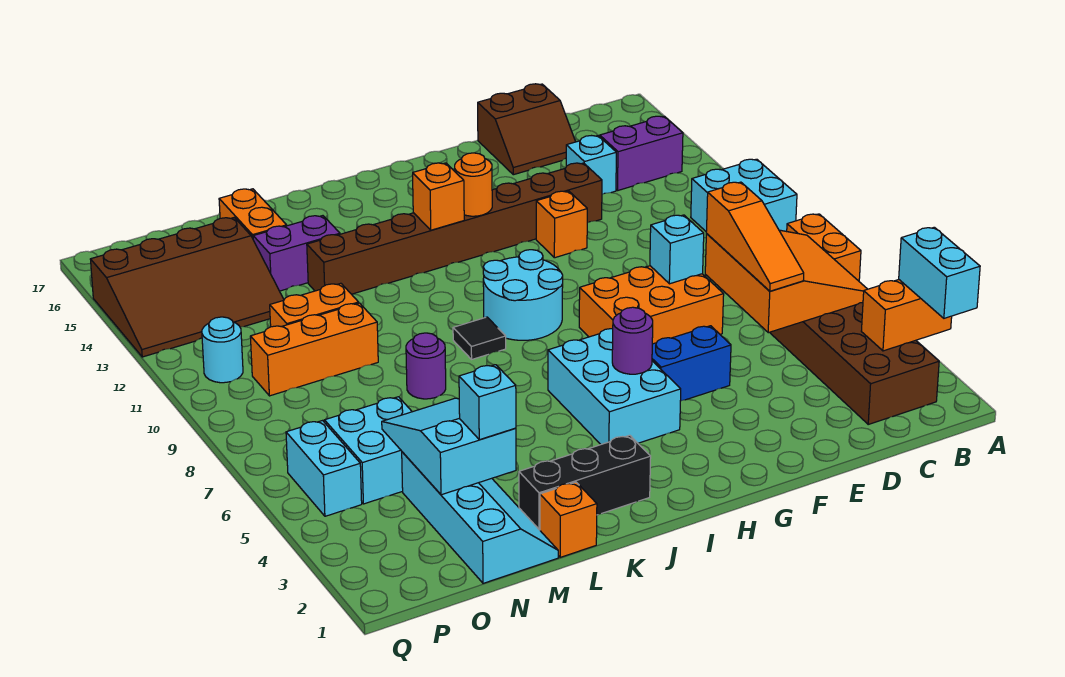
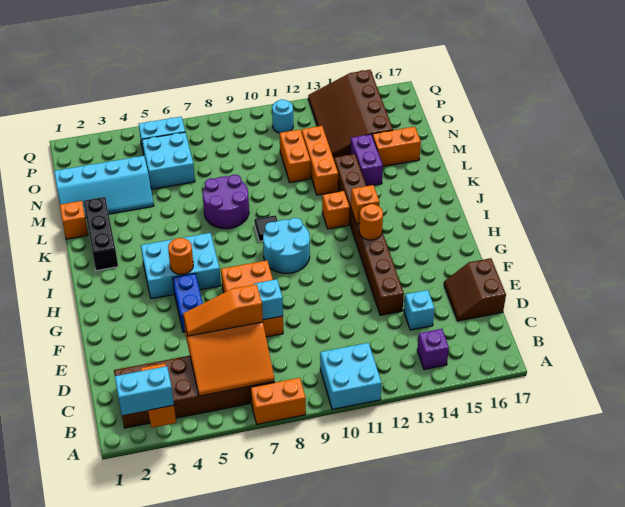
purple 1x2 brick [600,116,683,190] -> purple 1x1 brick [417,329,449,370]
orange 1x1 brick [536,191,587,258] -> orange 1x1 brick moved to [322,191,350,229]
purple 1x1 round brick [612,307,653,374] -> orange 1x1 round brick [168,238,193,274]
purple 1x1 round brick [406,333,446,399] -> purple 2x2 round brick [203,175,249,229]
cyan 2x3 slope [382,398,516,495] -> none
cyan 1x1 brick [459,365,516,440] -> none
orange 1x3 brick [250,303,378,396] -> orange 1x3 brick moved to [302,126,338,195]

